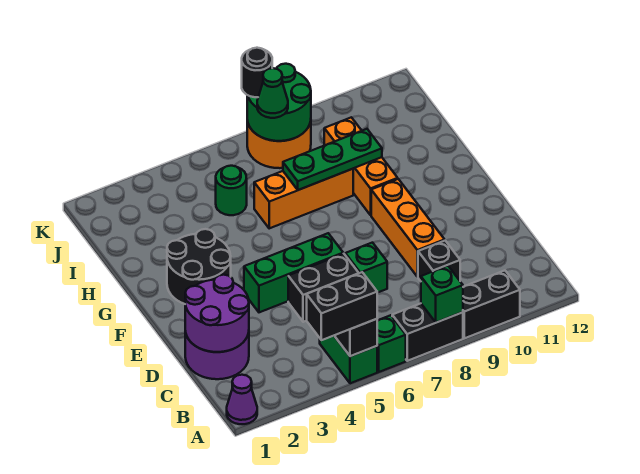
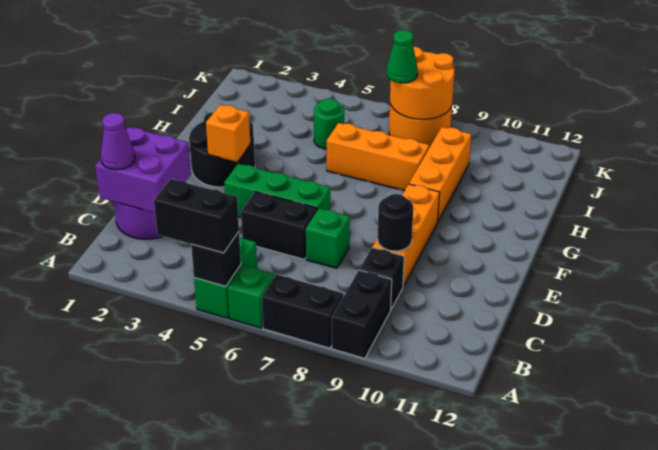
purple 1x1 cone [227,375,257,424] -> purple 1x1 cone moved to [101,113,135,170]
green 1x1 brick [421,266,463,323] -> none
black 1x2 brick [463,271,520,338] -> black 1x2 brick turned to [332,270,392,358]
purple 2x2 round brick [185,275,249,352] -> purple 2x2 brick [95,127,191,213]
none -> orange 1x1 brick [206,105,250,162]
green 1x3 plate [283,129,382,190] -> none
green 2x2 round brick [247,64,311,141] -> orange 2x2 round brick [390,47,455,119]
black 1x1 round brick [242,48,272,97] -> black 1x1 round brick moved to [378,194,413,251]

